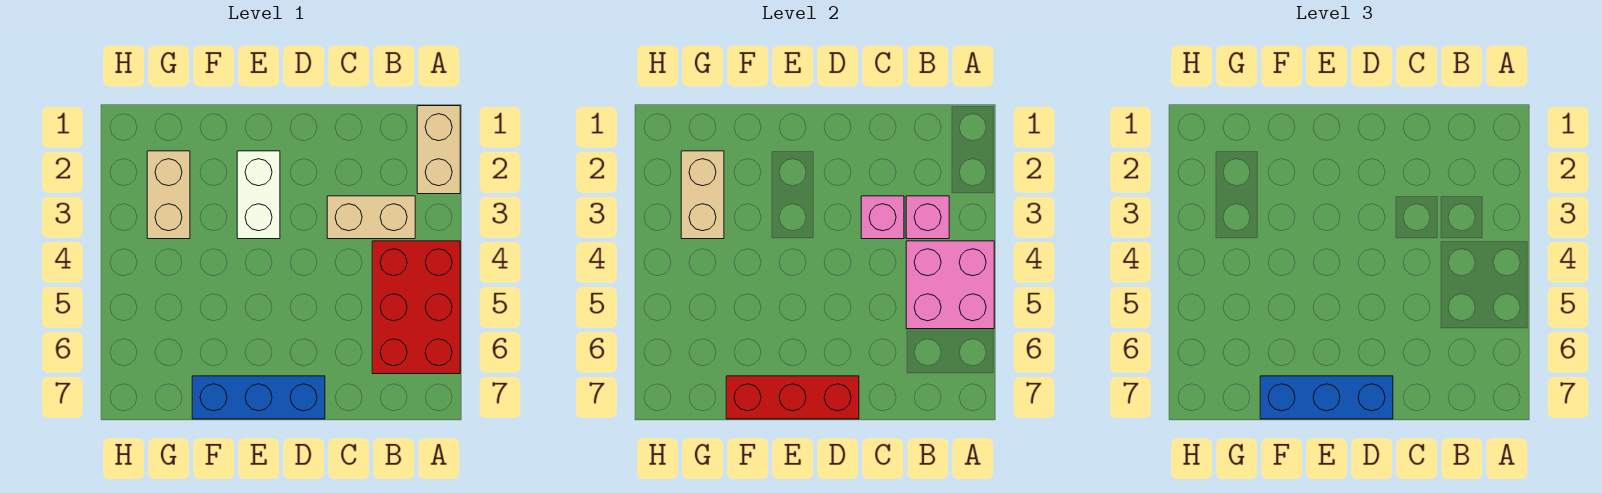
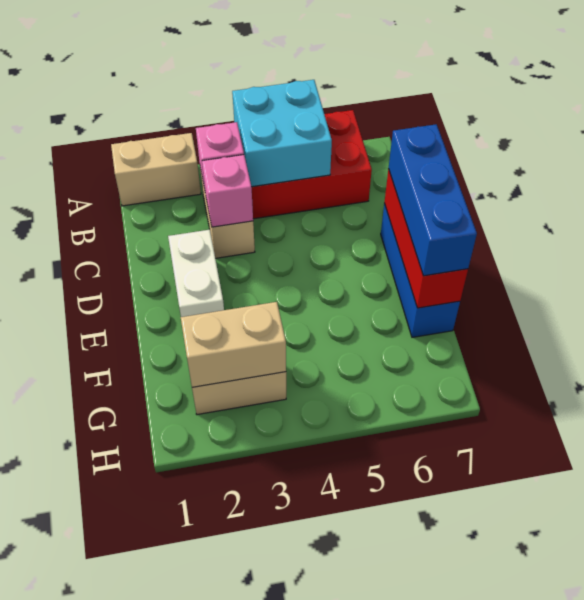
pink 2x2 brick [906,241,994,329] -> cyan 2x2 brick [232,80,332,187]
white 1x2 brick [237,151,280,239] -> white 1x2 brick turned to [168,230,224,317]

